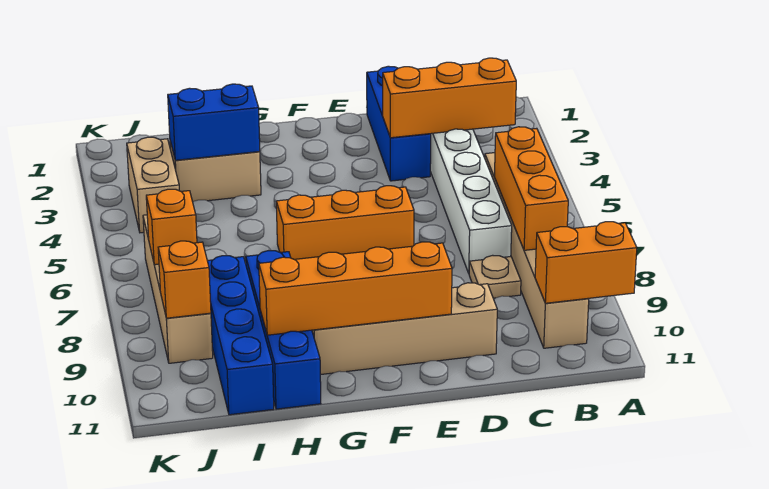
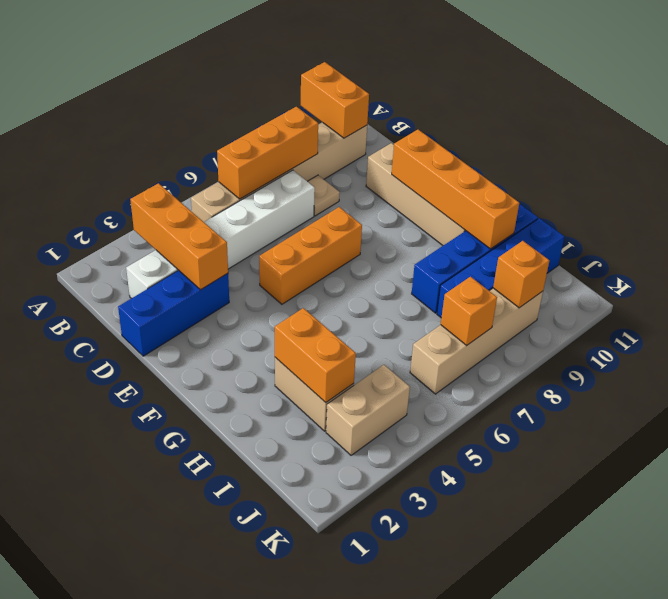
orange 1x3 brick [276,186,414,259] -> orange 1x3 brick turned to [259,207,362,304]
blue 1x2 brick [168,84,260,160] -> orange 1x2 brick [275,308,356,402]

